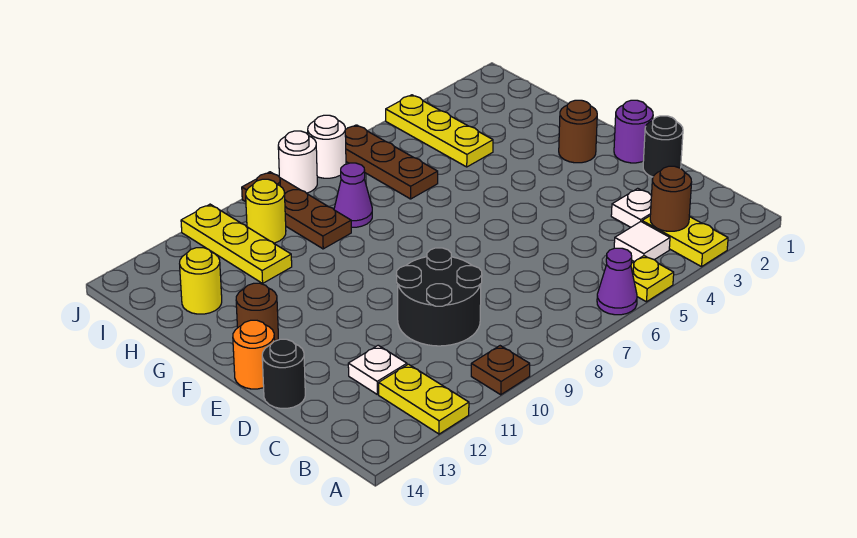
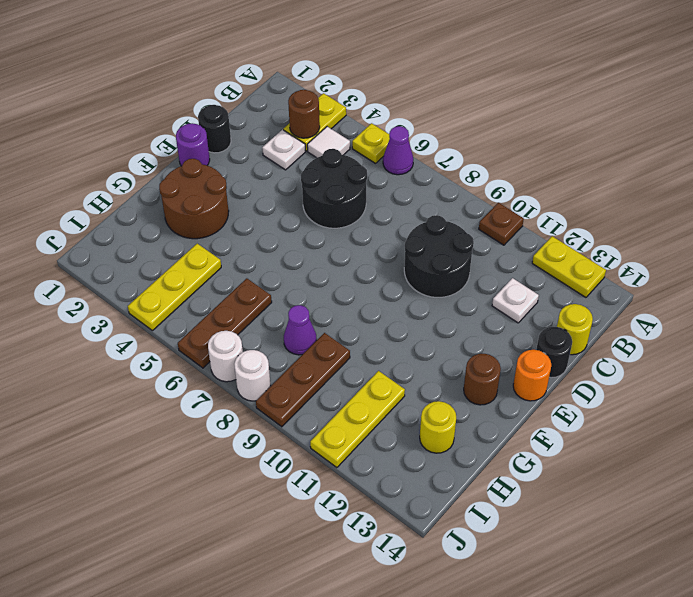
yellow 1x2 plate [379,364,469,434] -> yellow 1x2 plate turned to [532,236,606,297]
none -> black 2x2 round brick [301,149,367,228]
brown 1x1 round brick [559,100,597,163] -> brown 2x2 round brick [159,159,229,239]
yellow 1x1 round brick [246,179,286,243] -> yellow 1x1 round brick moved to [557,304,593,355]

